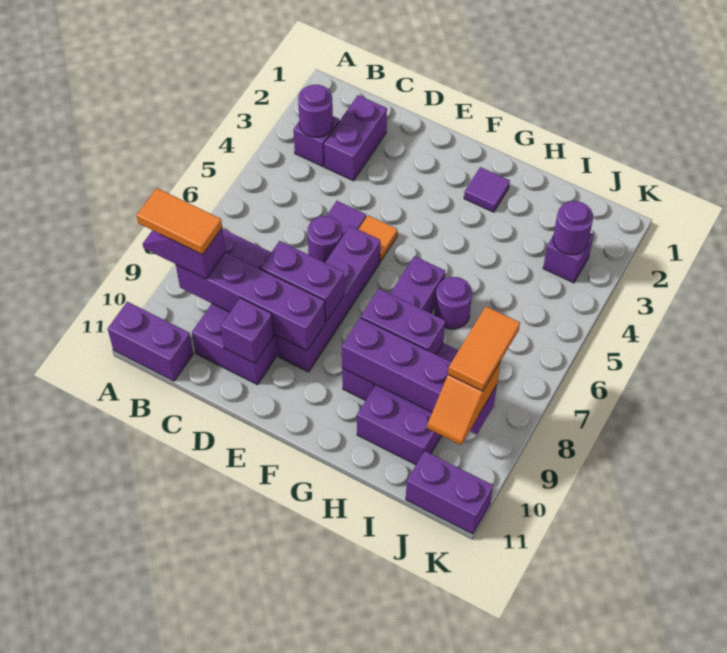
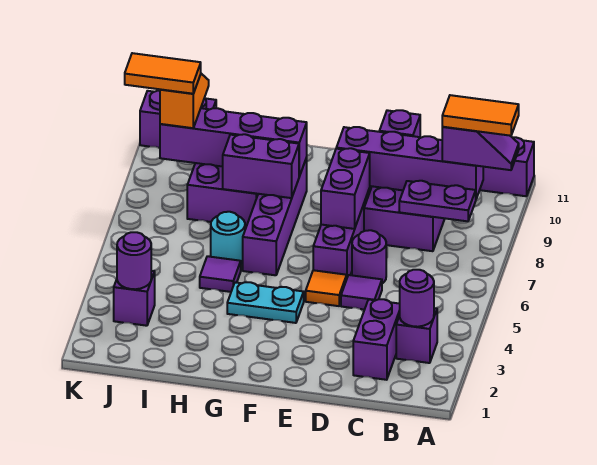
purple 1x2 brick [261,241,344,322] -> purple 1x2 brick turned to [321,148,370,229]
none -> cyan 1x2 plate [227,282,304,323]
purple 1x1 tile [464,167,510,212] -> purple 1x1 tile moved to [200,256,241,292]
purple 1x1 round brick [435,277,472,329] -> cyan 1x1 round brick [211,212,245,265]
orange 1x2 tile [448,307,520,391] -> orange 1x2 tile turned to [125,53,201,94]

